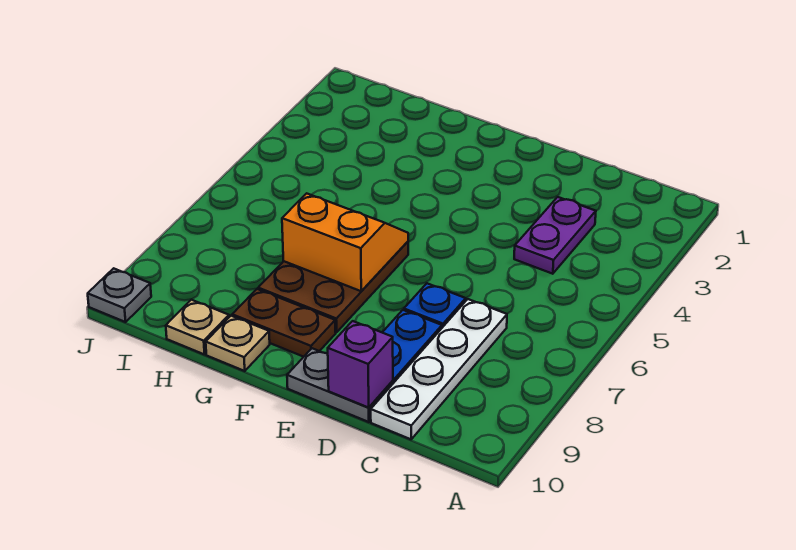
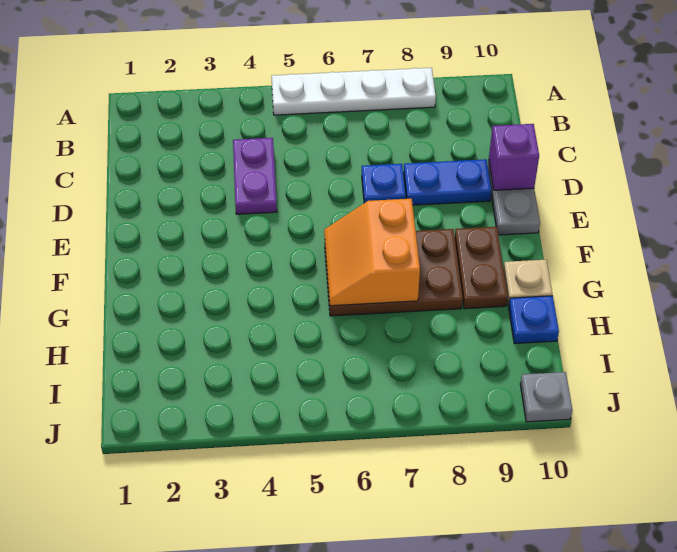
purple 1x2 plate [514,197,596,274] -> purple 1x2 plate turned to [233,138,277,214]
white 1x4 plate [371,299,507,439] -> white 1x4 plate moved to [272,68,436,115]
tan 1x1 plate [166,300,229,355] -> blue 1x1 plate [509,296,559,344]

